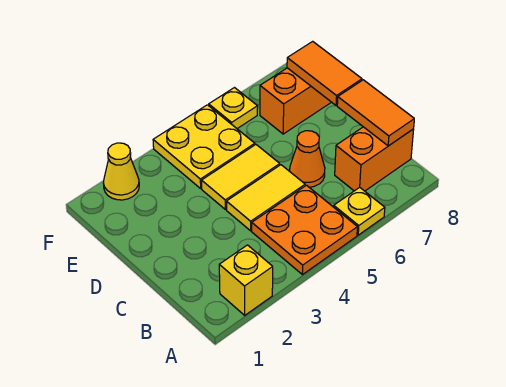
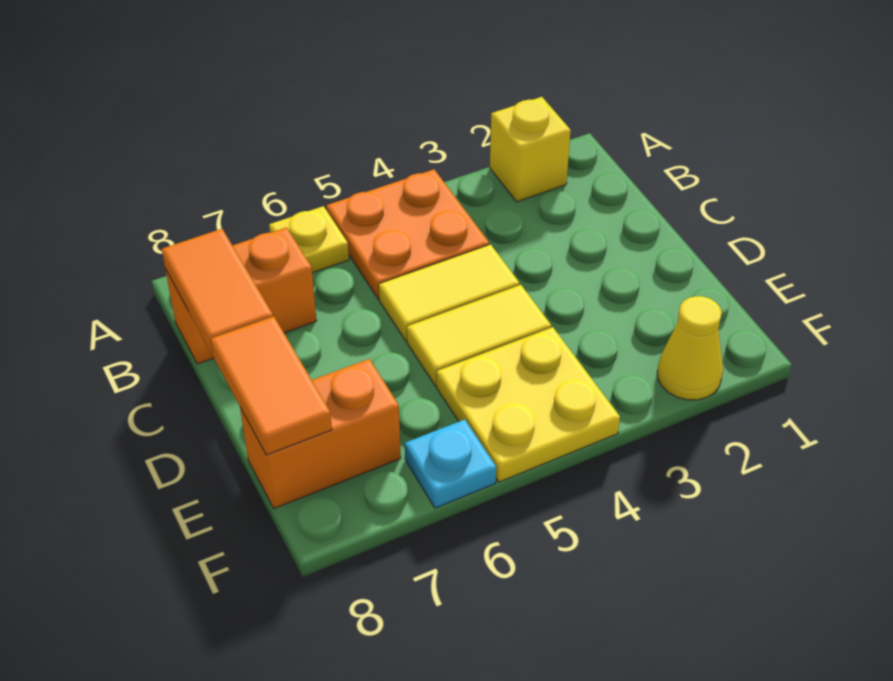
orange 1x1 cone [290,131,325,187] -> none
yellow 1x1 plate [209,88,258,129] -> cyan 1x1 plate [405,419,496,508]

